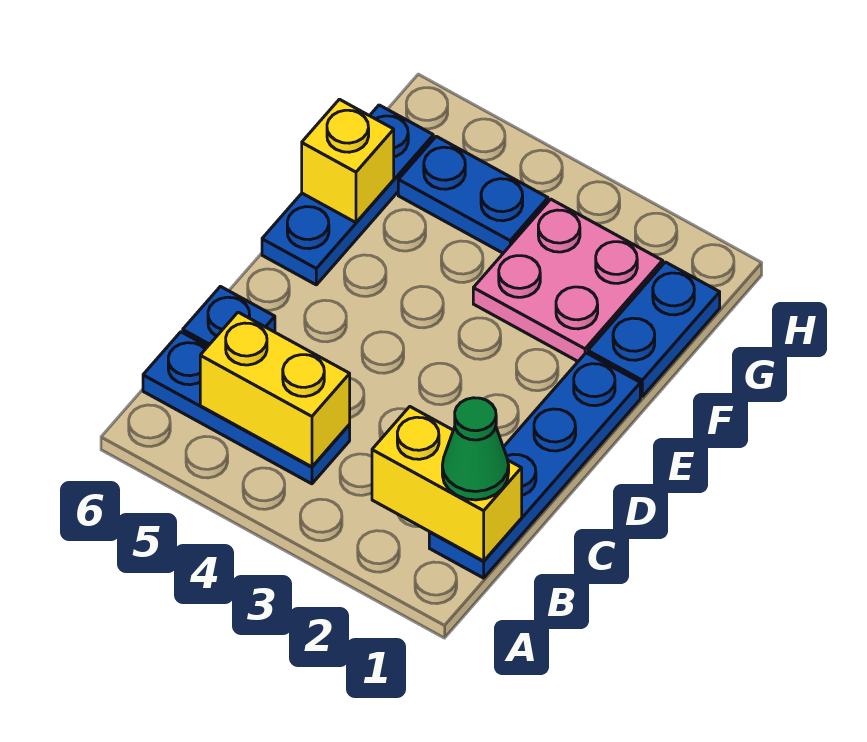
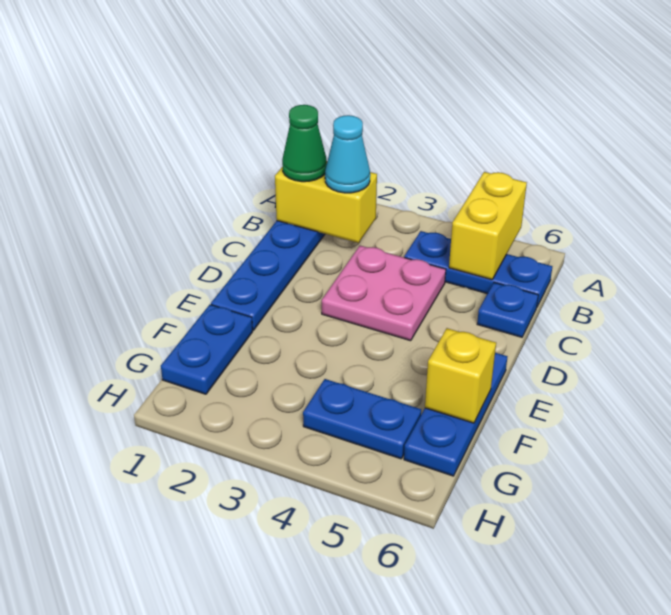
none -> cyan 1x1 cone [325,115,370,193]
yellow 1x2 brick [200,312,350,467] -> yellow 1x2 brick turned to [449,172,527,280]
pink 2x2 plate [473,199,663,361] -> pink 2x2 plate moved to [322,246,446,341]

